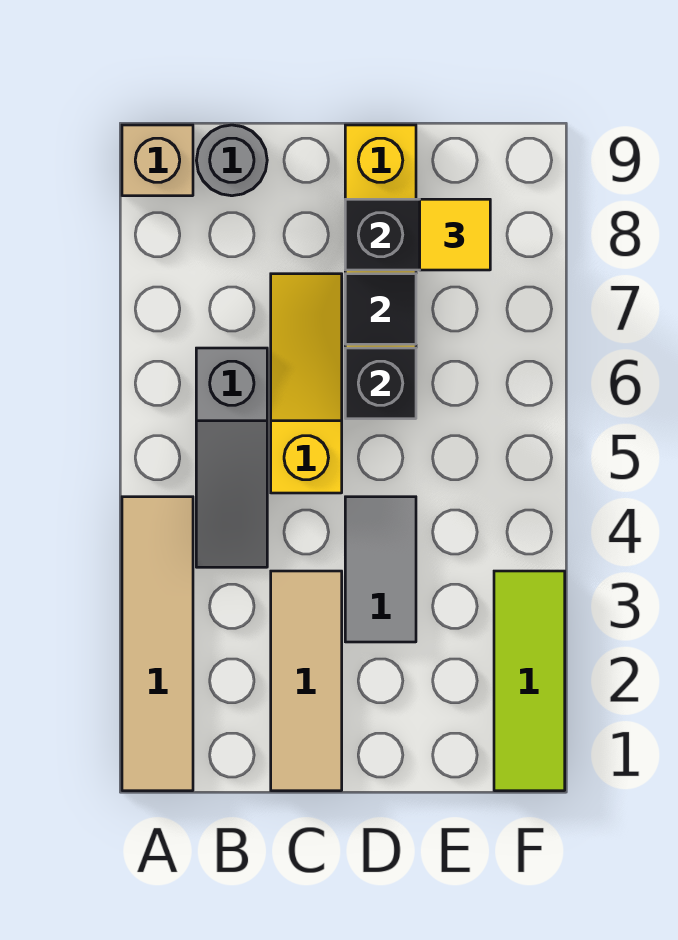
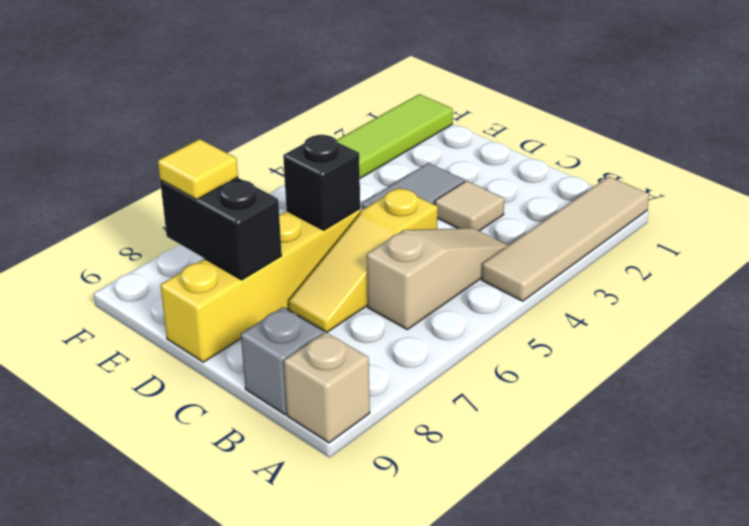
grey 1x3 slope [196,348,267,567] -> tan 1x3 slope [367,228,508,329]
grey 1x1 round brick [197,125,267,196] -> grey 1x1 brick [241,307,324,415]
tan 1x3 tile [271,571,342,791] -> tan 1x1 tile [435,181,504,231]
black 1x1 tile [345,274,416,344] -> none

